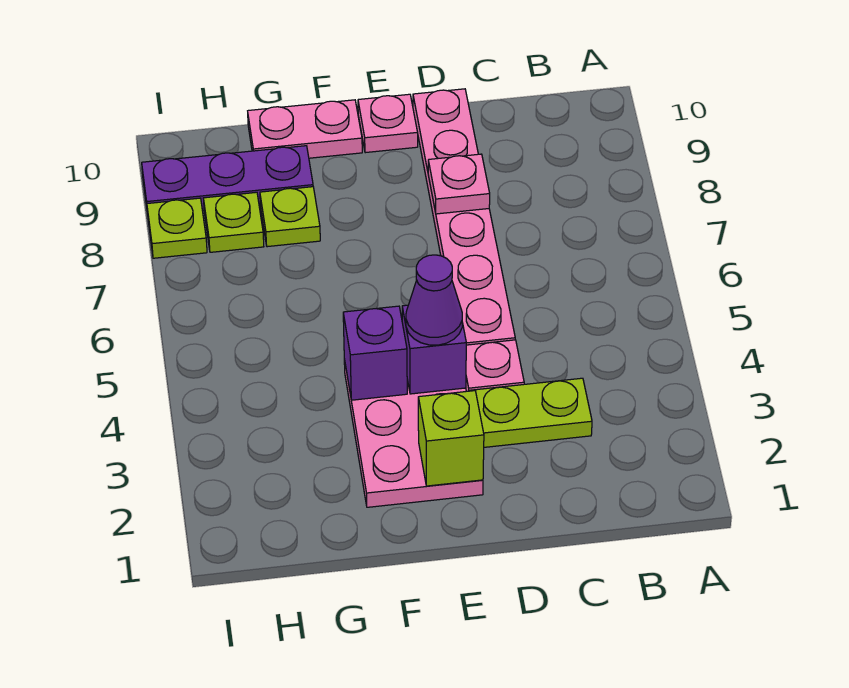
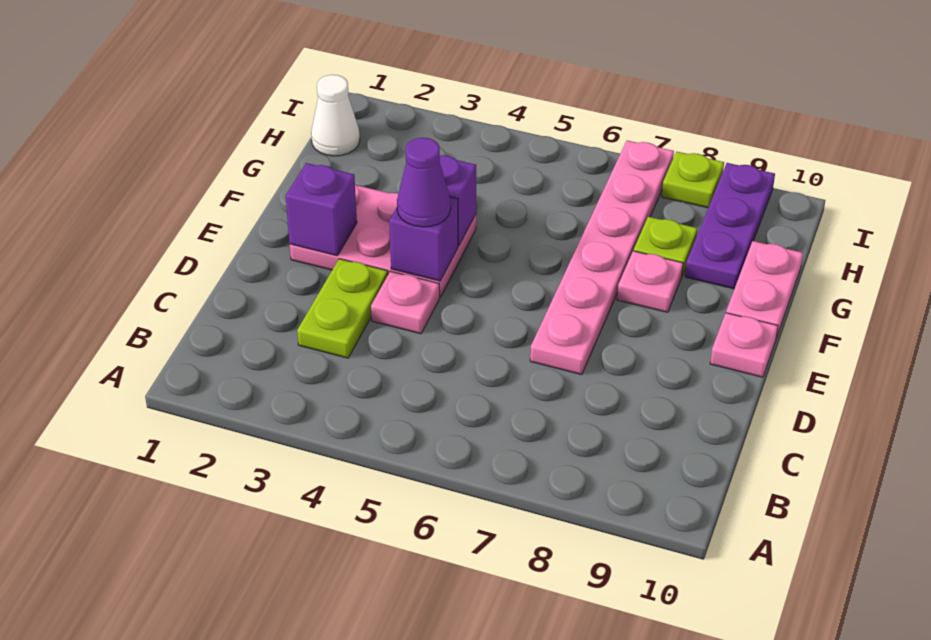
pink 1x6 plate [413,89,515,345] -> pink 1x6 plate turned to [530,140,674,375]
pink 1x1 plate [428,154,490,214] -> pink 1x1 plate moved to [617,251,683,312]
lime 1x1 brick [418,391,484,486] -> purple 1x1 brick [286,163,357,256]
none -> white 1x1 cone [311,75,360,156]
lime 1x1 plate [203,192,264,252] -> none

